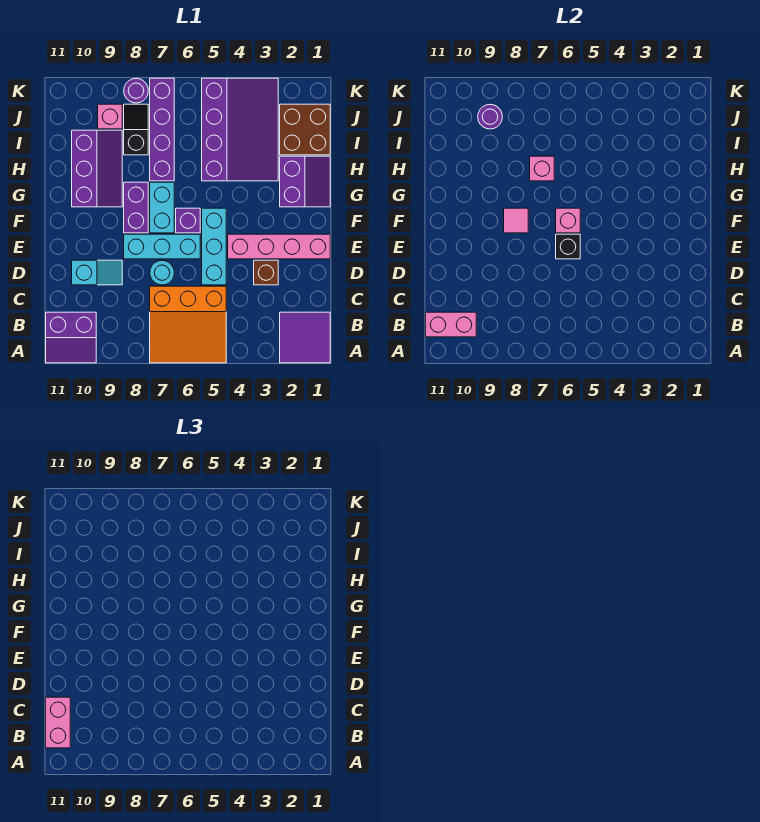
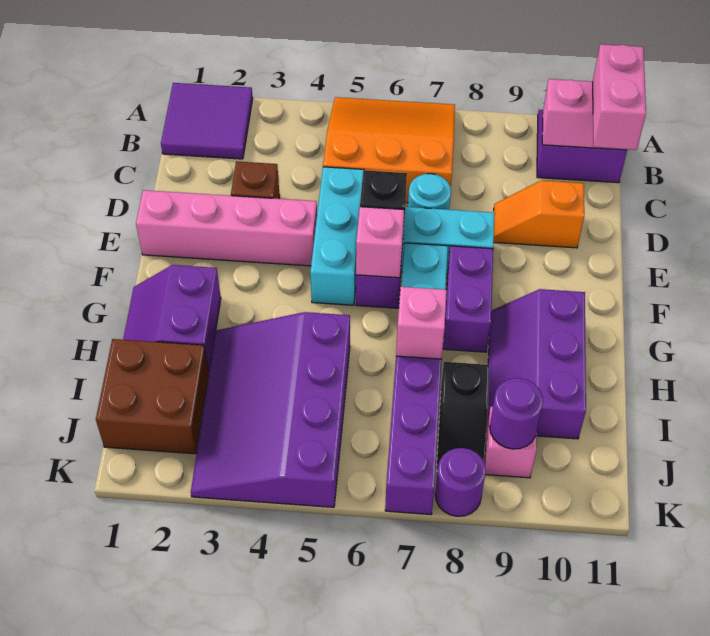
cyan 1x2 slope [72,260,122,285] -> orange 1x2 slope [494,181,584,248]
pink 1x1 tile [504,208,528,233] -> none

